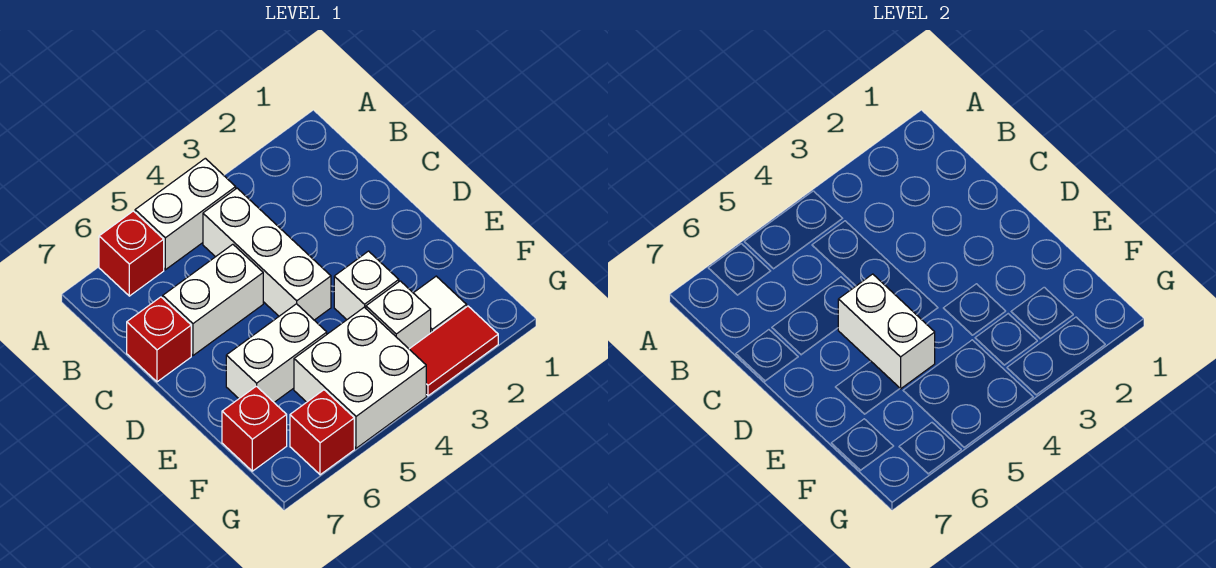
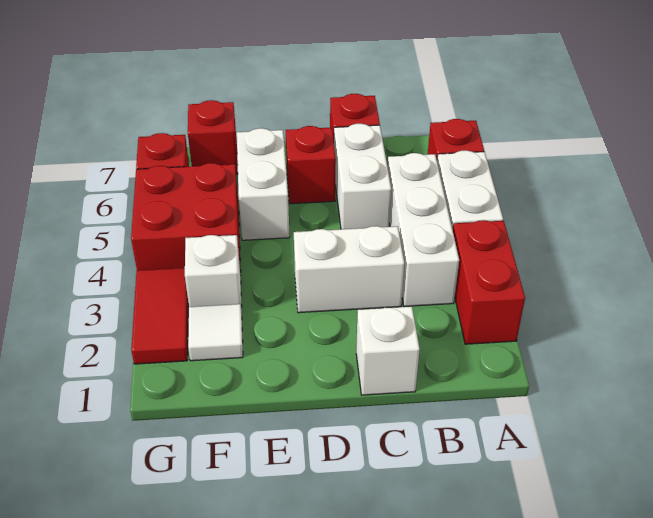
none -> red 1x2 brick [453,220,525,344]
white 1x3 brick [203,188,331,320] -> white 1x3 brick turned to [387,153,459,306]
white 1x2 brick [838,274,935,389] -> white 1x2 brick moved to [294,226,404,313]
none -> red 1x1 brick [286,126,336,204]
white 1x1 brick [334,251,399,320] -> white 1x1 brick moved to [356,306,420,395]
white 2x2 brick [294,307,426,448] -> red 2x2 brick [131,163,241,274]

